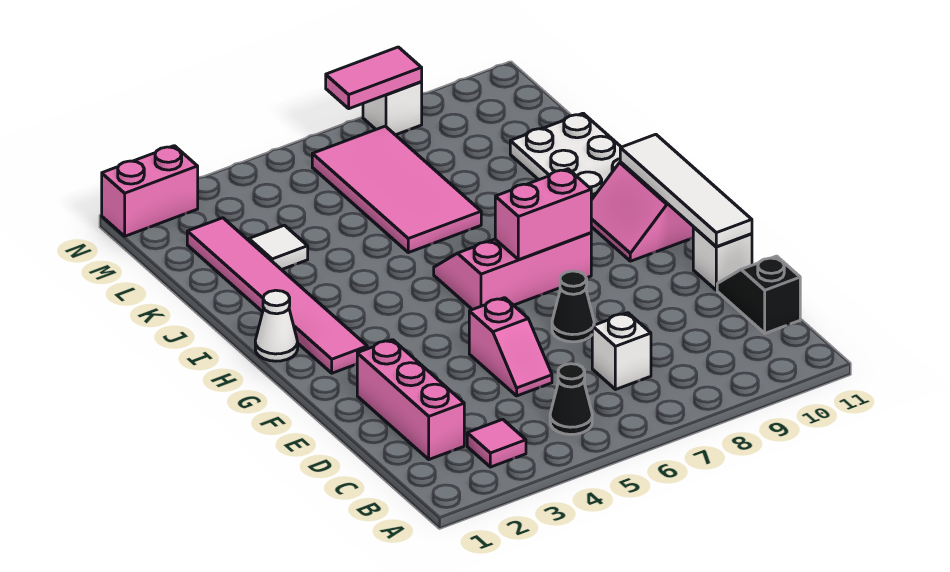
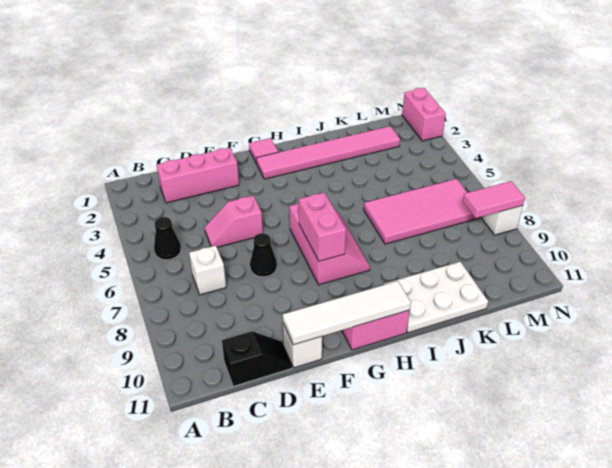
pink 1x1 tile [467,419,526,467] -> pink 1x1 tile moved to [249,138,278,164]
white 1x1 cone [255,290,298,361] -> none
white 1x1 tile [249,225,308,270] -> none
pink 1x2 tile [326,47,422,109] -> pink 1x2 tile turned to [463,181,525,218]

